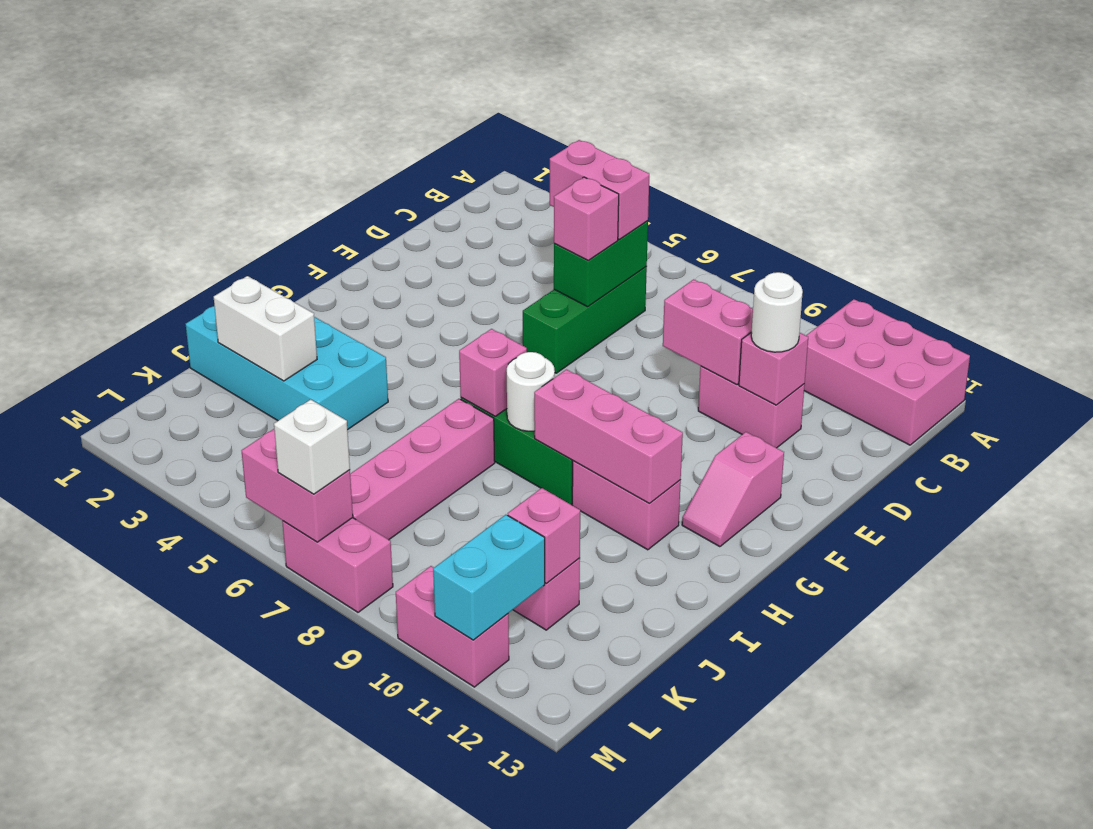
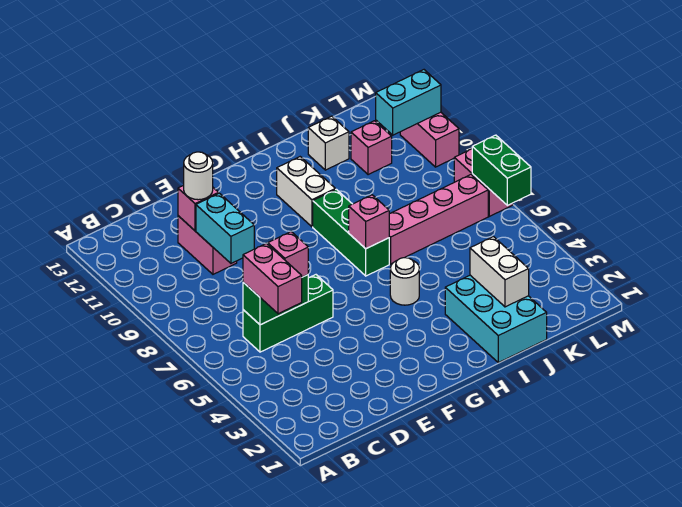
pink 2x3 brick [804,299,970,445] -> none
pink 1x2 brick [663,279,753,385] -> cyan 1x2 brick [196,193,254,263]
pink 1x2 slope [682,432,784,547] -> none
white 1x1 round brick [507,352,555,431] -> white 1x1 round brick moved to [390,258,419,305]
pink 1x3 brick [534,370,683,503] -> none
pink 1x2 brick [572,461,681,550] -> white 1x2 brick [277,157,335,227]
cyan 2x4 brick [186,306,388,430] -> cyan 2x3 brick [445,275,547,363]
pink 1x1 brick [508,488,580,584] -> none
pink 1x2 brick [242,429,353,542] -> green 1x2 brick [472,135,531,205]
white 1x1 brick [274,399,350,494] -> white 1x1 brick moved to [308,116,349,170]

